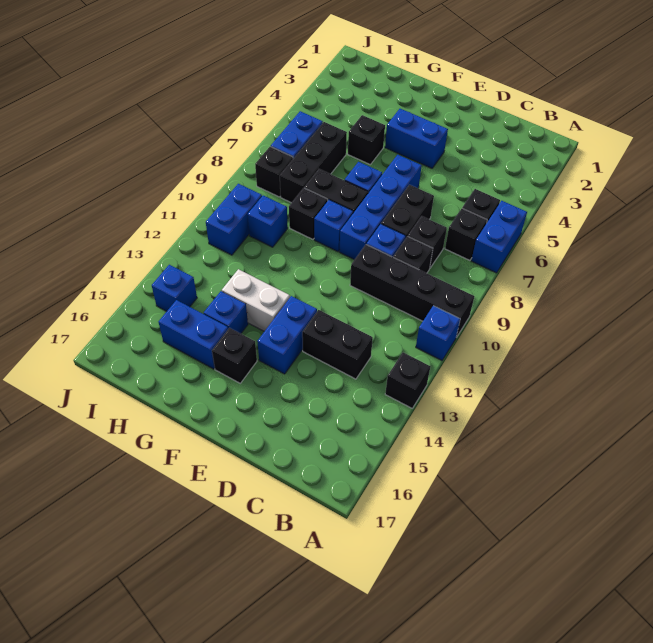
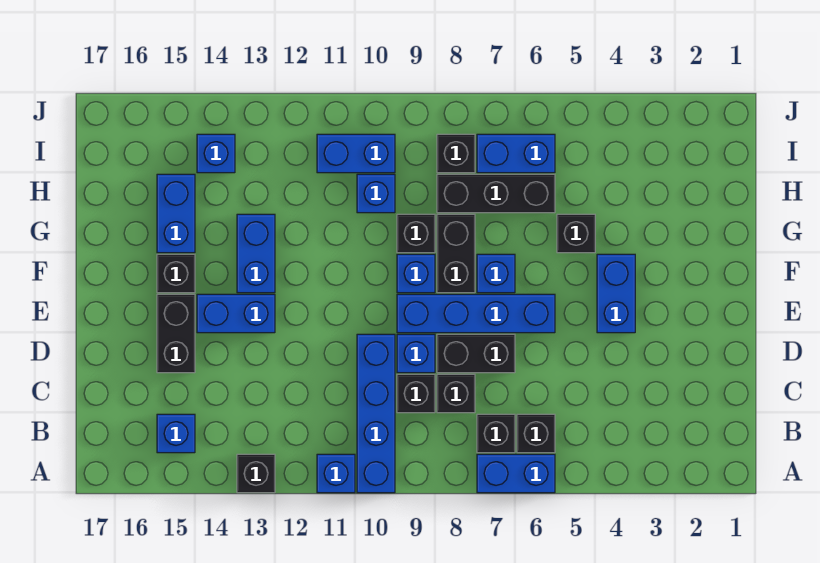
black 1x4 brick [350,245,474,337] -> blue 1x4 brick [357,334,395,493]
black 1x2 brick [302,310,373,379] -> black 1x2 brick moved to [157,294,195,373]
white 1x2 brick [222,269,290,331] -> blue 1x2 brick [237,214,275,293]
blue 1x1 brick [204,291,248,334] -> blue 1x1 brick moved to [157,414,195,453]

